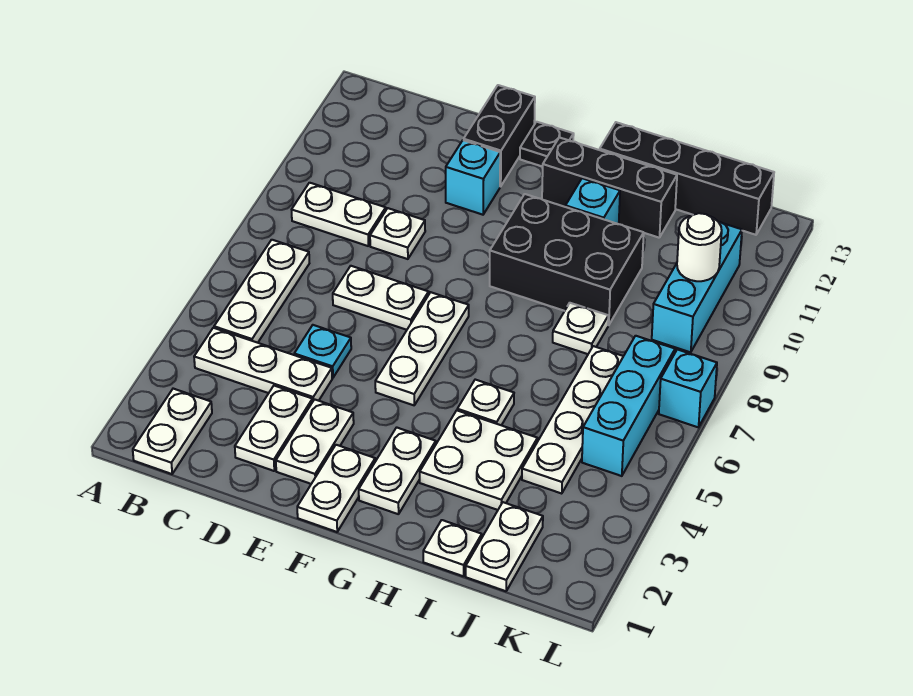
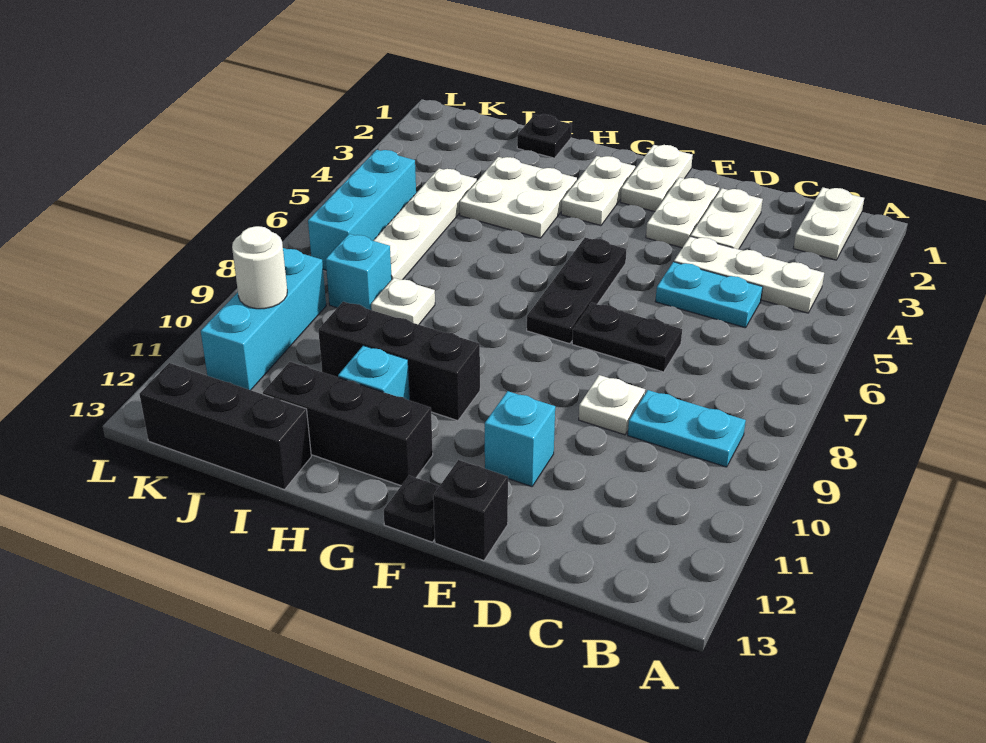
white 1x3 plate [214,240,309,343] -> none
white 1x2 plate [292,183,386,246] -> cyan 1x2 plate [628,390,746,467]
cyan 1x1 plate [294,325,351,378] -> cyan 1x2 plate [655,262,763,328]
white 1x2 plate [333,266,429,330] -> black 1x2 plate [572,303,682,372]
black 1x2 brick [464,85,535,186] -> black 1x1 brick [433,460,508,561]
white 1x3 plate [375,292,469,405] -> black 1x3 plate [527,237,627,344]
black 2x3 brick [490,194,644,325] -> black 1x3 brick [318,302,480,421]
white 1x1 plate [457,380,514,425] -> none
black 1x4 brick [600,122,774,235] -> black 1x3 brick [140,363,311,489]
white 1x1 plate [423,520,482,576] -> black 1x1 plate [517,114,572,158]
white 1x2 plate [466,502,543,591] -> none
cyan 1x1 brick [659,349,717,427] -> cyan 1x1 brick moved to [326,234,392,310]

